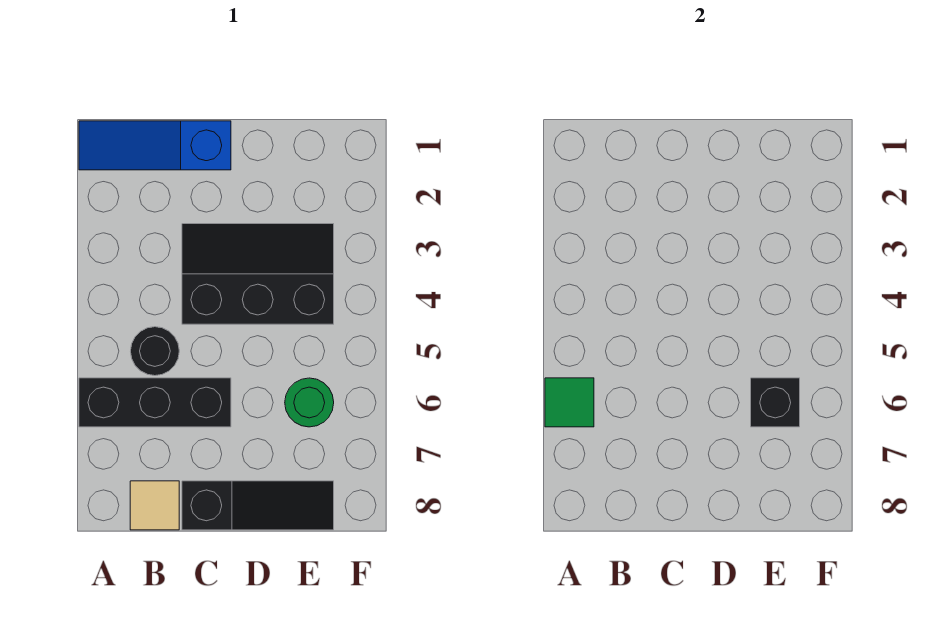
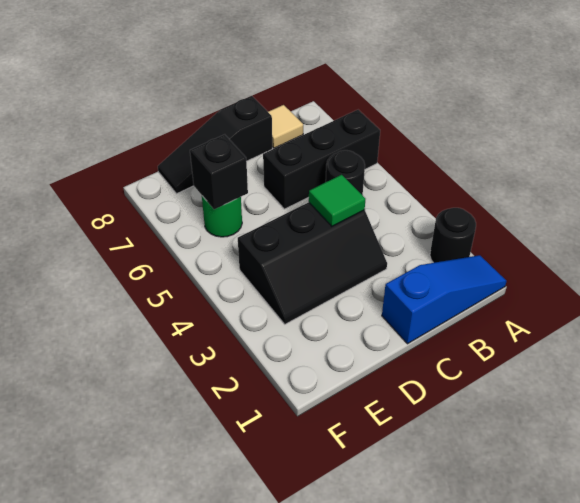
none -> black 1x1 round brick [430,208,476,263]
green 1x1 tile [545,378,594,427] -> green 1x1 tile moved to [309,175,365,226]

